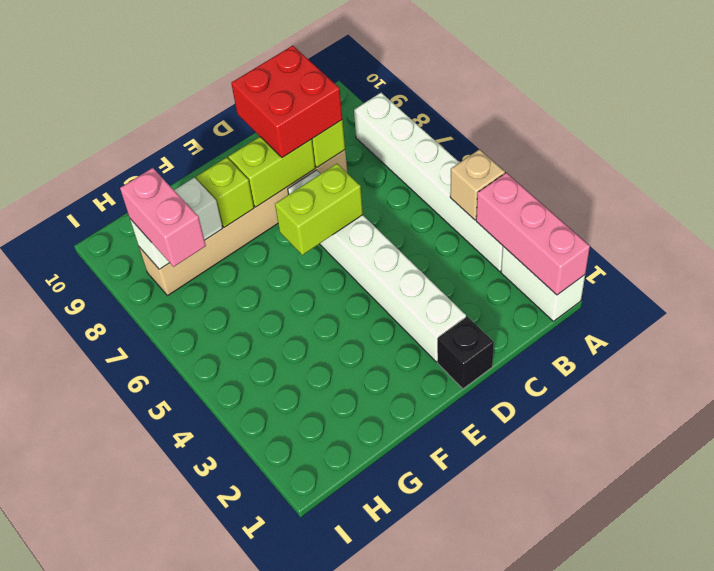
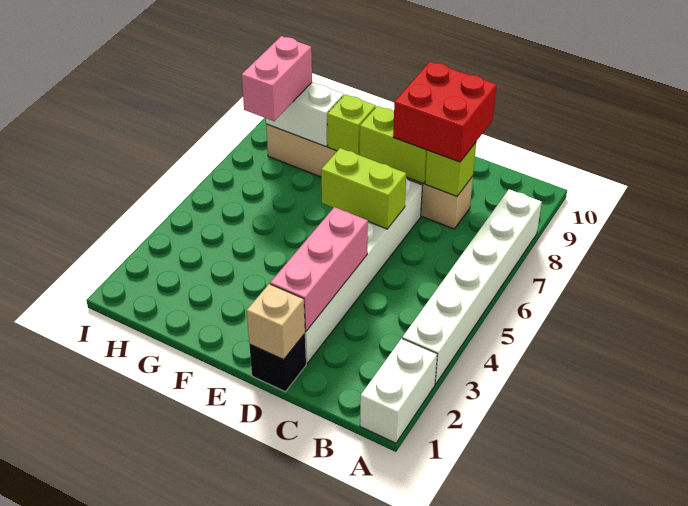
pink 1x3 brick [476,173,590,295] -> pink 1x3 brick moved to [270,207,368,331]
tan 1x1 brick [450,149,505,220] -> tan 1x1 brick moved to [247,284,305,360]

